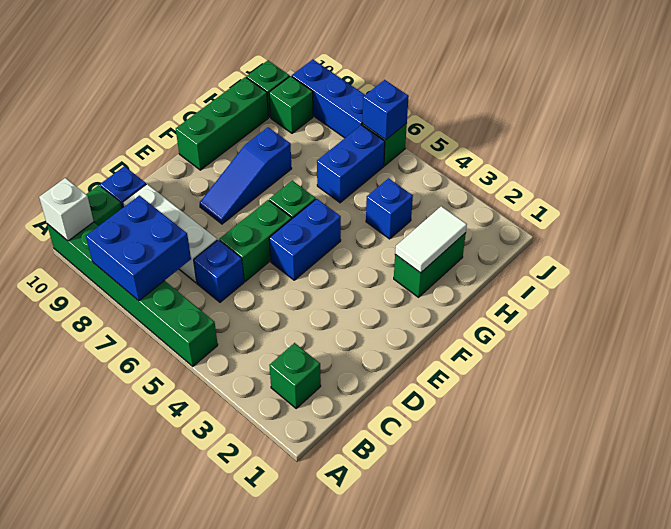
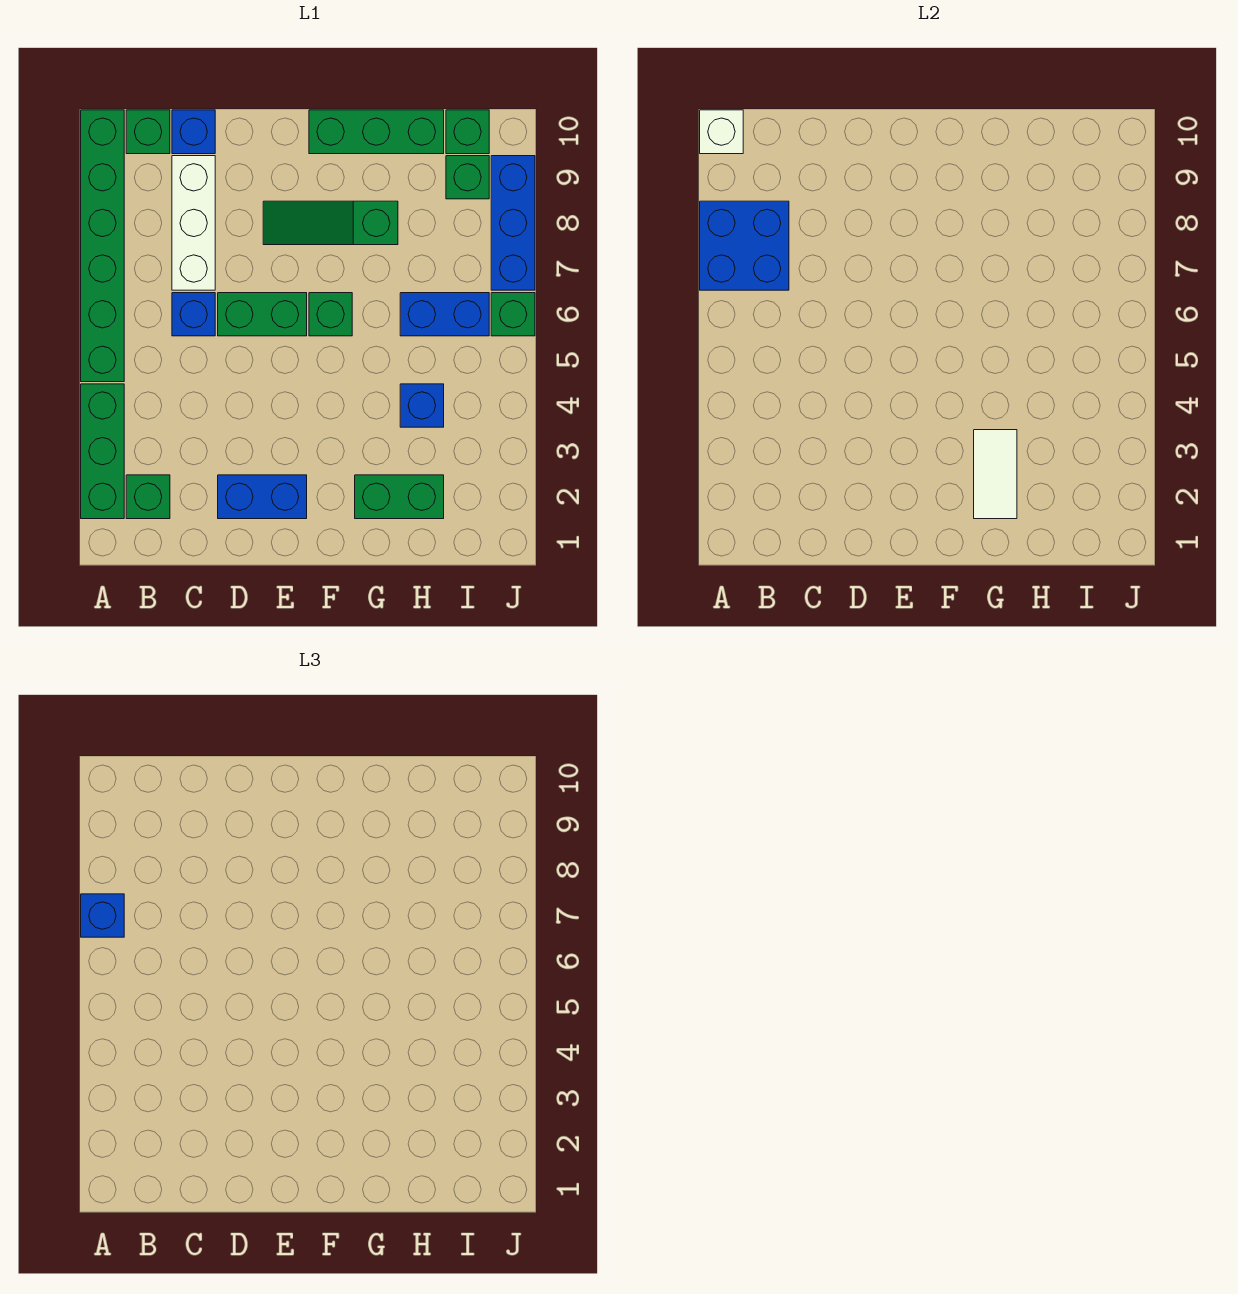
none -> green 1x3 brick [81,384,124,519]
blue 1x2 brick [269,199,341,280] -> blue 1x2 brick moved to [218,475,307,519]
blue 1x3 slope [200,127,292,224] -> green 1x3 slope [263,201,398,245]
white 1x2 tile [395,206,467,273] -> white 1x2 tile turned to [974,430,1017,519]
blue 1x1 brick [362,80,409,140] -> blue 1x1 brick moved to [81,894,124,937]

